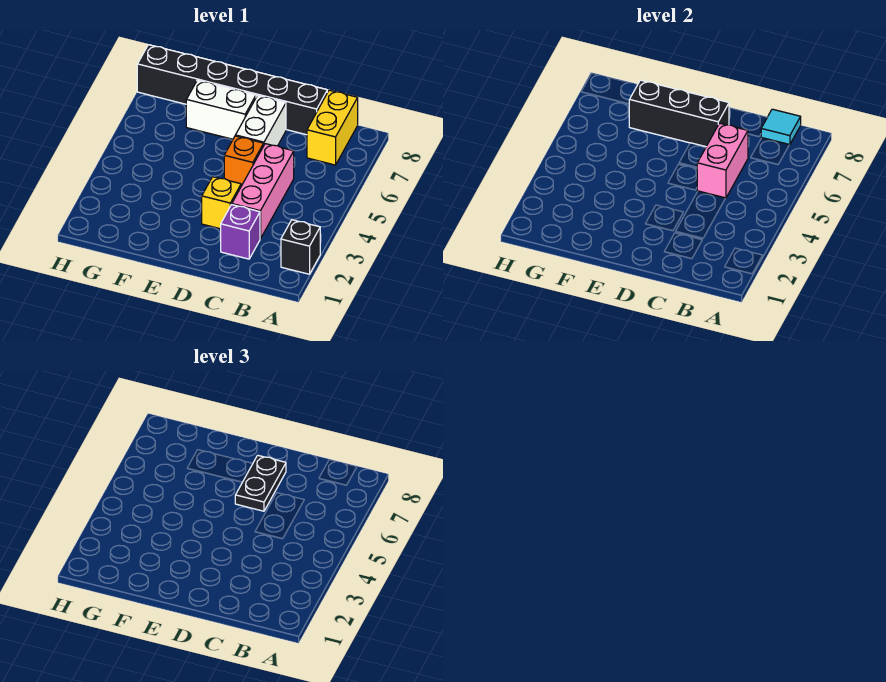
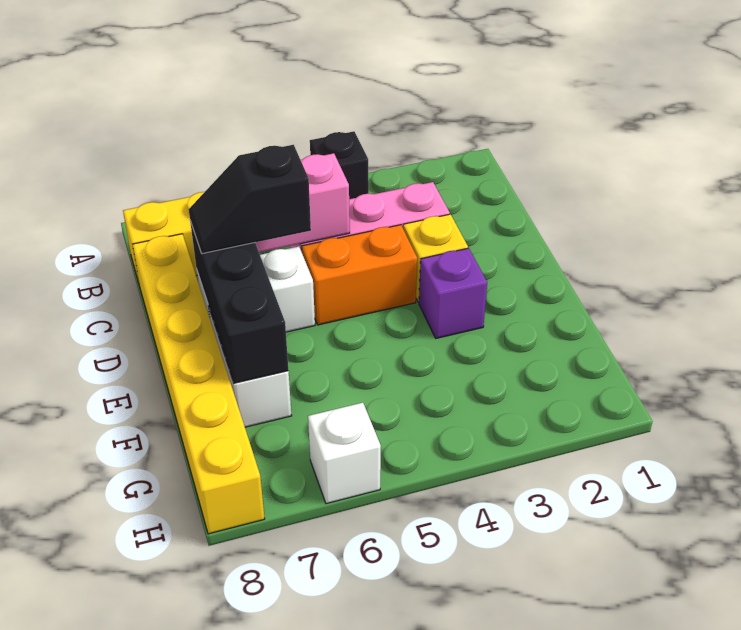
black 1x1 brick [281,220,320,274] -> black 1x1 brick moved to [310,131,369,199]
cyan 1x1 tile [761,109,801,145] -> none
purple 1x1 brick [221,205,260,259] -> purple 1x1 brick moved to [419,248,487,338]
black 1x6 brick [137,45,327,135] -> yellow 1x6 brick [132,234,265,534]
orange 1x1 brick [224,136,264,186] -> orange 1x2 brick [302,225,417,325]
black 1x2 plate [235,455,286,511] -> black 1x2 slope [189,145,311,254]
none -> white 1x1 brick [308,403,381,504]

